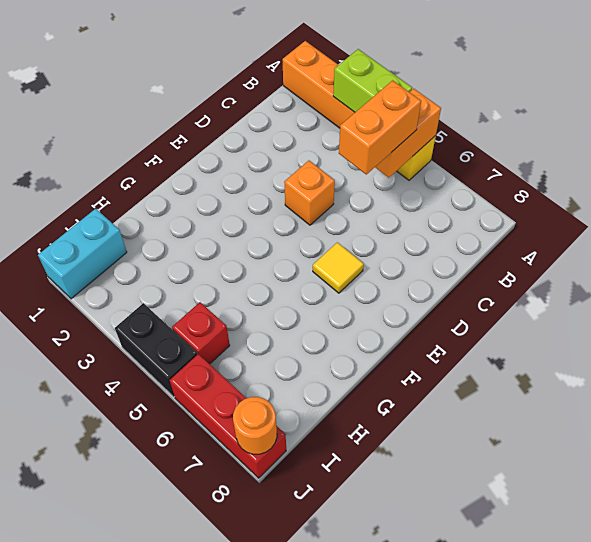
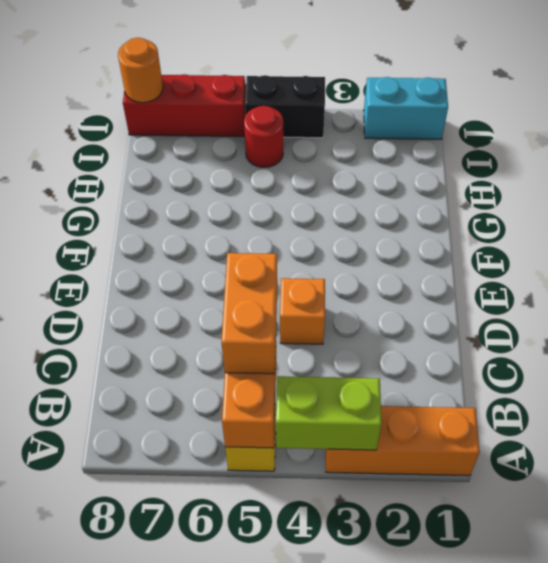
yellow 1x1 tile [313,242,364,293] -> none
cyan 1x2 brick [38,209,127,299] -> cyan 1x2 brick turned to [364,77,448,139]
red 1x1 brick [172,302,230,364] -> red 1x1 round brick [244,106,283,167]

